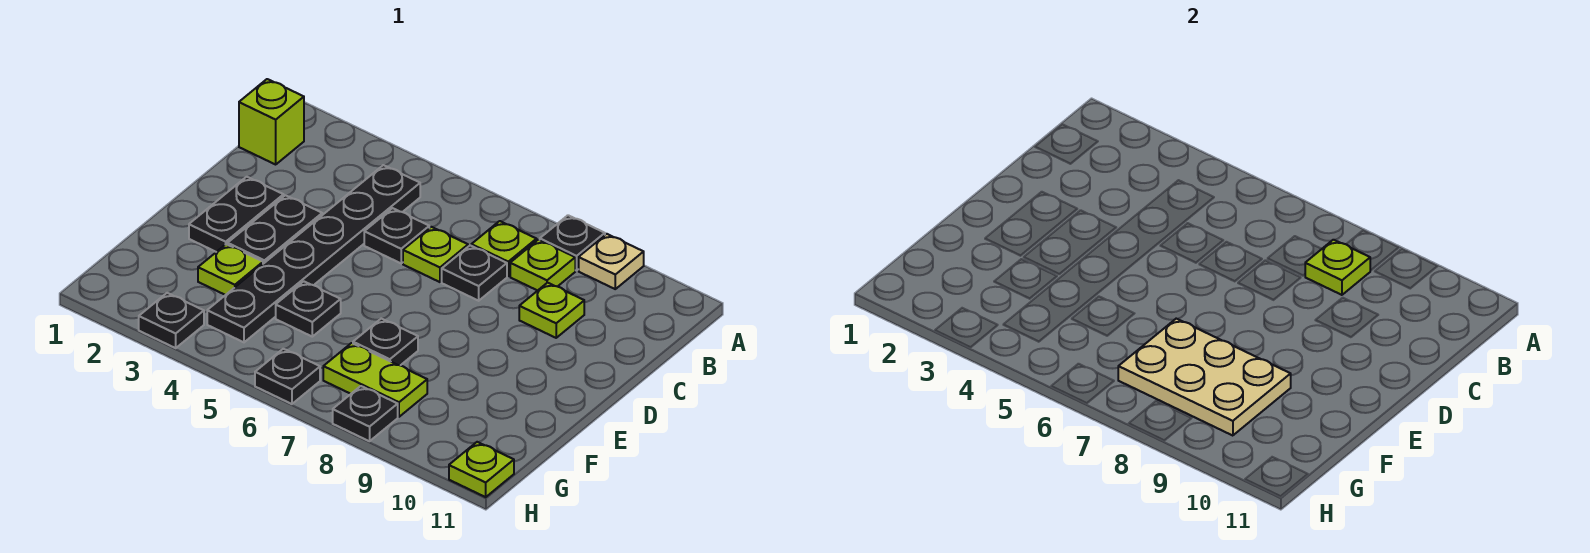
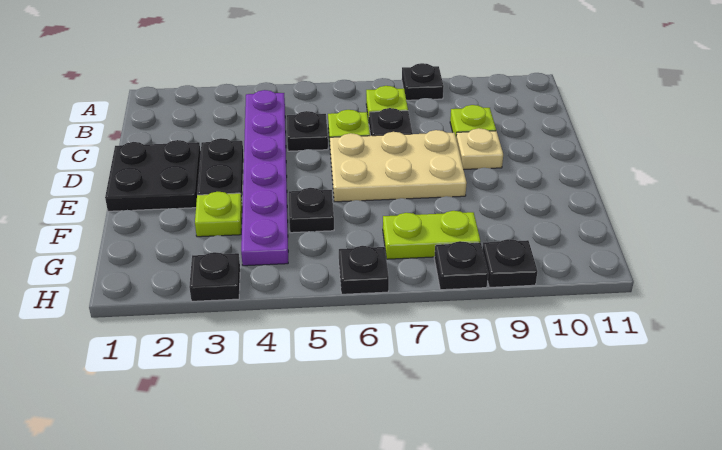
tan 1x1 plate [579,234,644,289] -> tan 1x1 plate moved to [456,128,503,169]
lime 1x1 brick [239,79,304,164] -> none
black 1x6 plate [207,165,420,342] -> purple 1x6 plate [241,90,288,266]
lime 1x1 plate [510,240,575,291] -> none
lime 1x1 plate [1305,240,1371,295] -> none
black 1x2 plate [189,177,284,252] -> black 2x2 plate [105,140,201,211]
black 1x1 plate [353,319,418,365] -> black 1x1 plate moved to [483,239,537,287]
tan 2x3 plate [1118,319,1291,436] -> tan 2x3 plate moved to [330,130,467,202]
lime 1x1 plate [449,442,514,497] -> none

